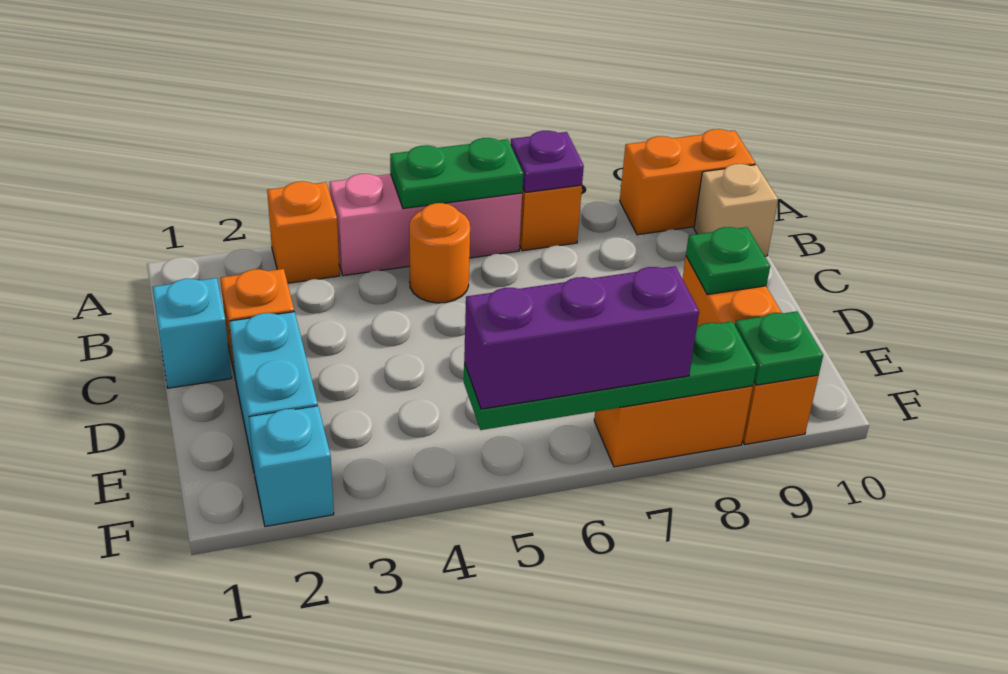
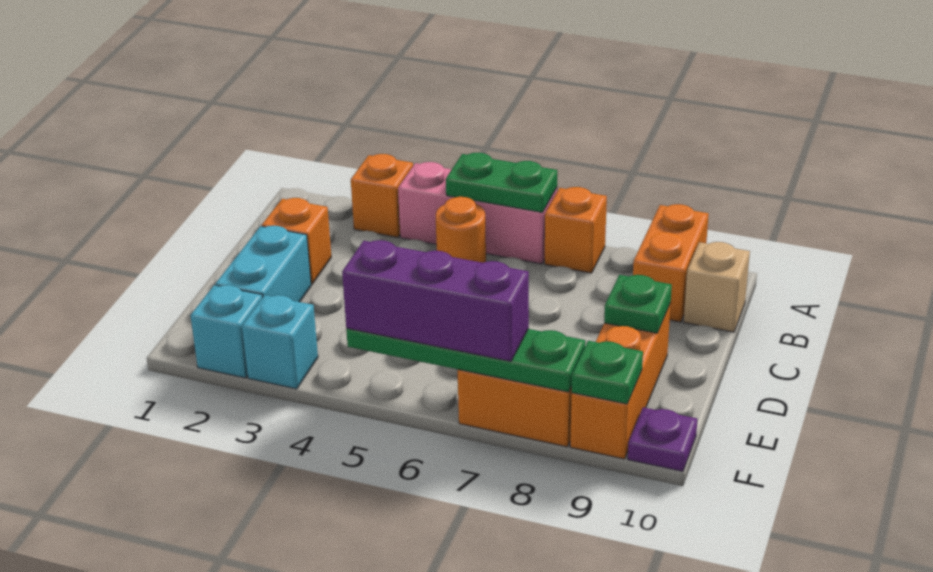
purple 1x1 plate [511,131,584,193] -> purple 1x1 plate moved to [628,407,697,472]
orange 1x2 brick [620,129,755,235] -> orange 1x2 brick turned to [633,204,709,322]
cyan 1x1 brick [152,278,232,388] -> cyan 1x1 brick moved to [242,295,318,389]

